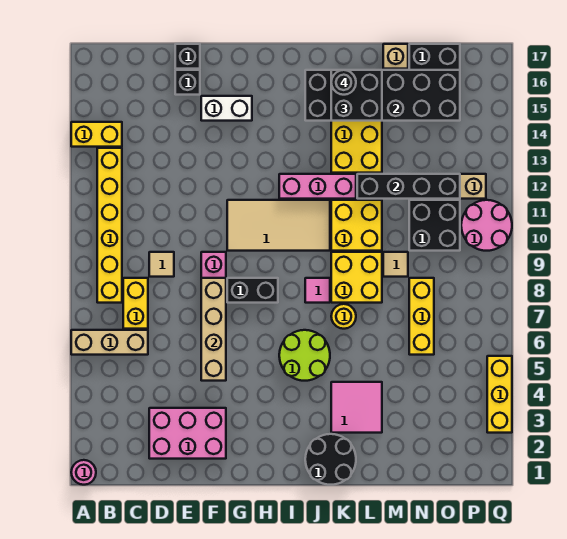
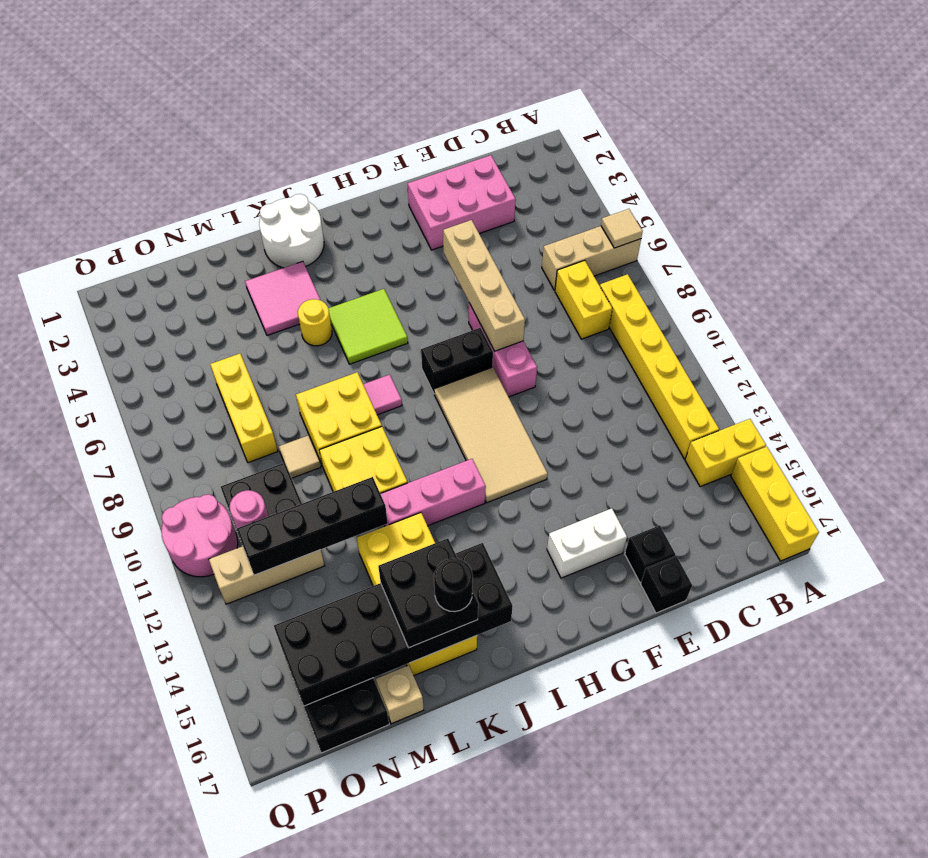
pink 1x1 round brick [71,460,96,485] -> pink 1x1 round brick moved to [230,490,268,529]
tan 1x1 tile [149,252,174,277] -> tan 1x1 tile moved to [601,209,643,248]
tan 2x4 tile [227,200,330,251] -> tan 2x4 tile turned to [434,367,548,503]
lime 2x2 round brick [279,330,330,381] -> lime 2x2 tile [328,289,408,364]
black 2x2 round brick [305,434,356,485] -> white 2x2 round brick [259,194,324,268]
yellow 1x1 round brick [331,304,356,329] -> yellow 1x1 round brick moved to [298,299,332,346]
yellow 1x3 brick [487,356,512,433] -> yellow 1x3 brick moved to [731,447,819,561]

